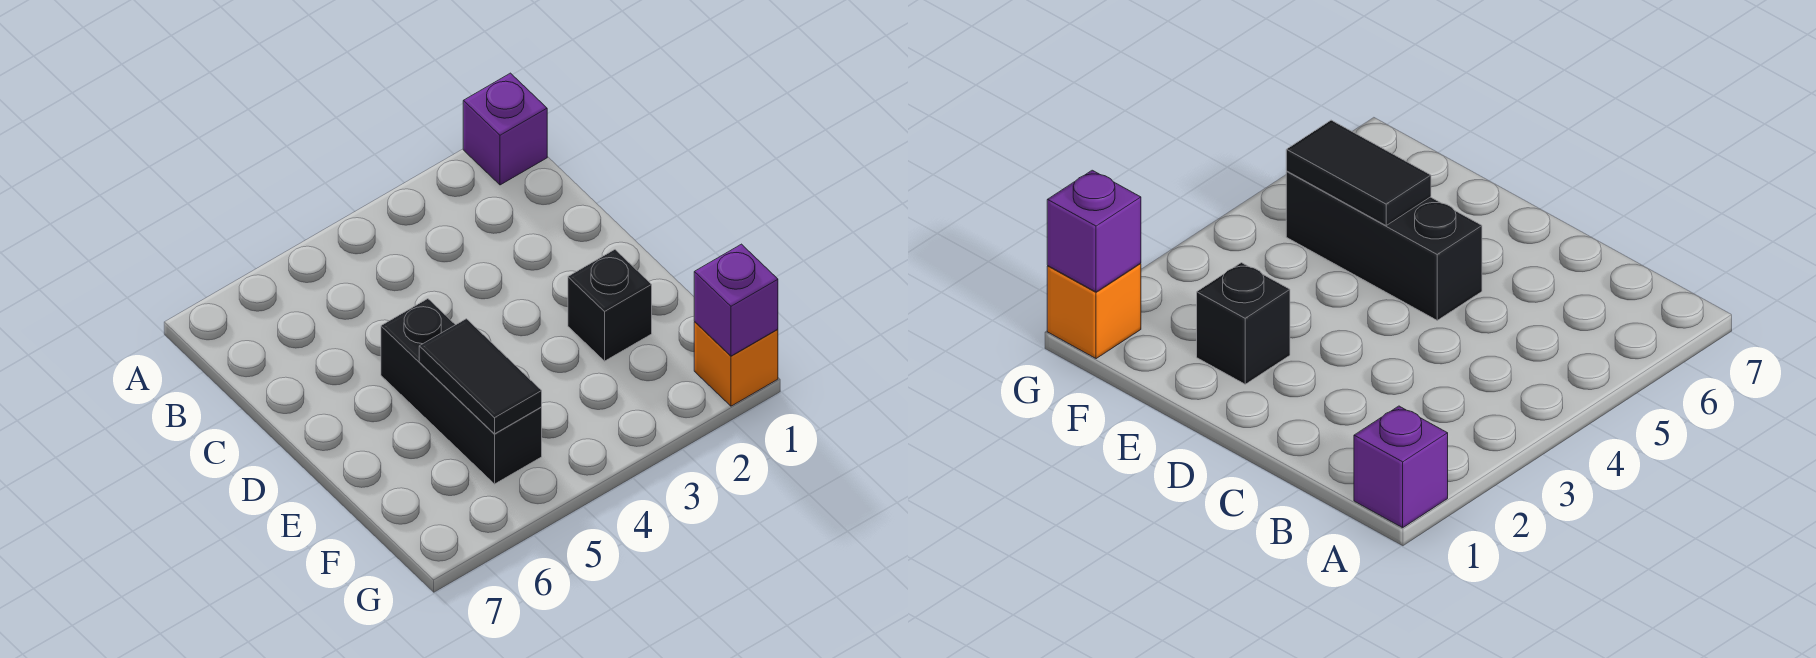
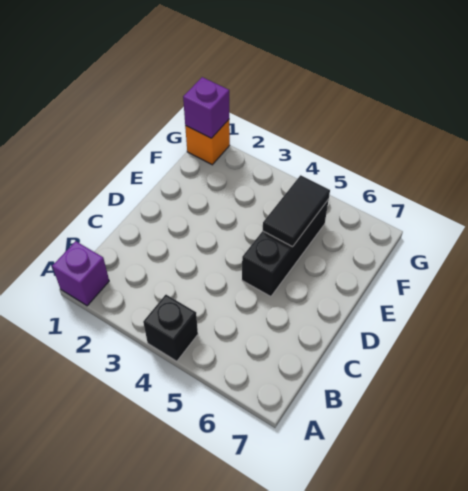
black 1x1 brick [568,250,652,361] -> black 1x1 brick moved to [143,295,198,361]

